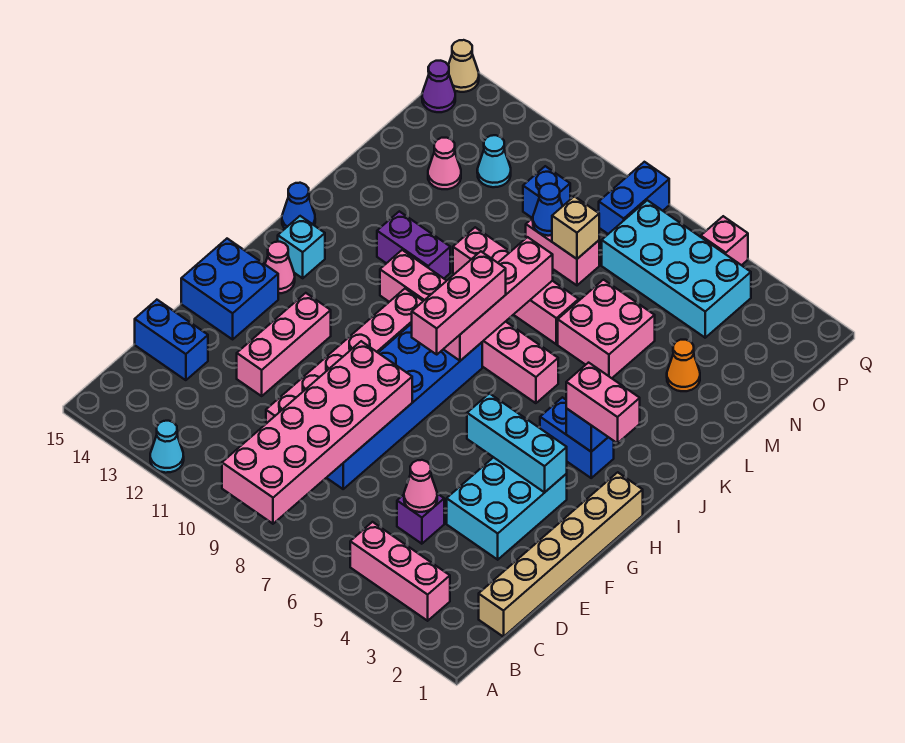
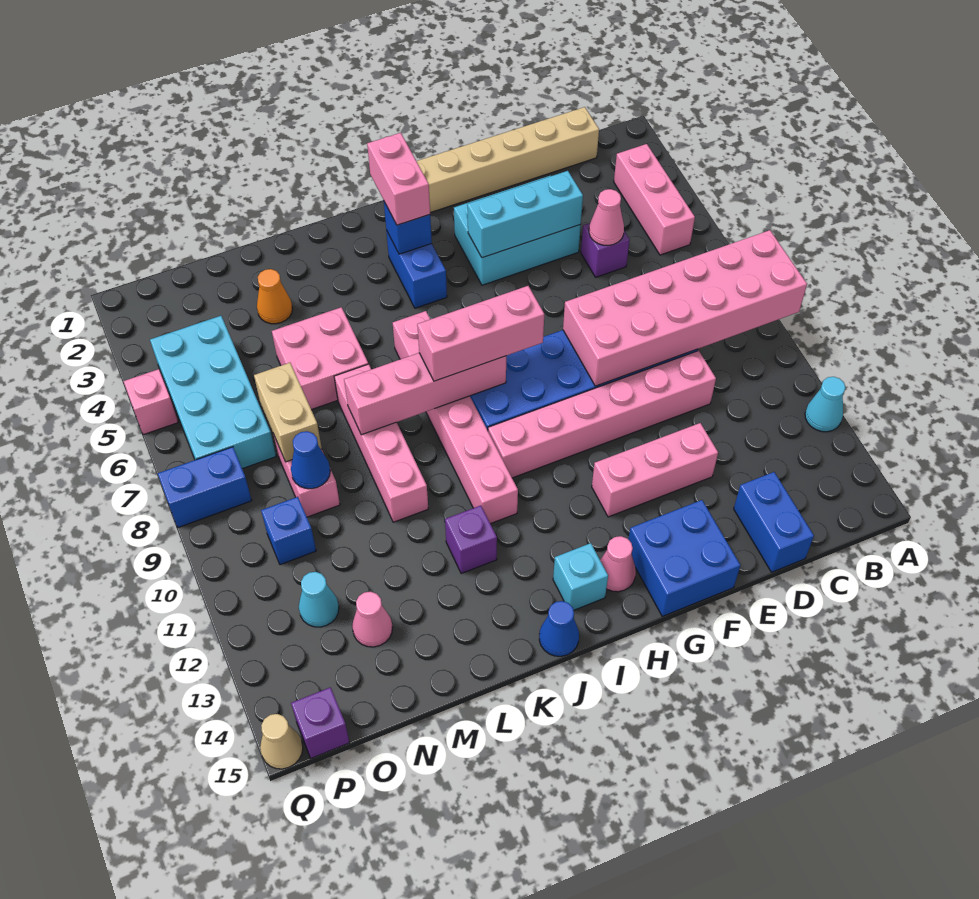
cyan 1x3 brick [467,393,567,492] -> cyan 1x3 brick turned to [467,171,583,258]
purple 1x2 brick [377,211,450,278] -> purple 1x1 brick [445,506,497,574]
tan 1x1 brick [552,196,599,259] -> tan 1x2 brick [254,363,322,462]
purple 1x1 cone [422,61,455,112] -> purple 1x1 brick [291,687,350,758]

